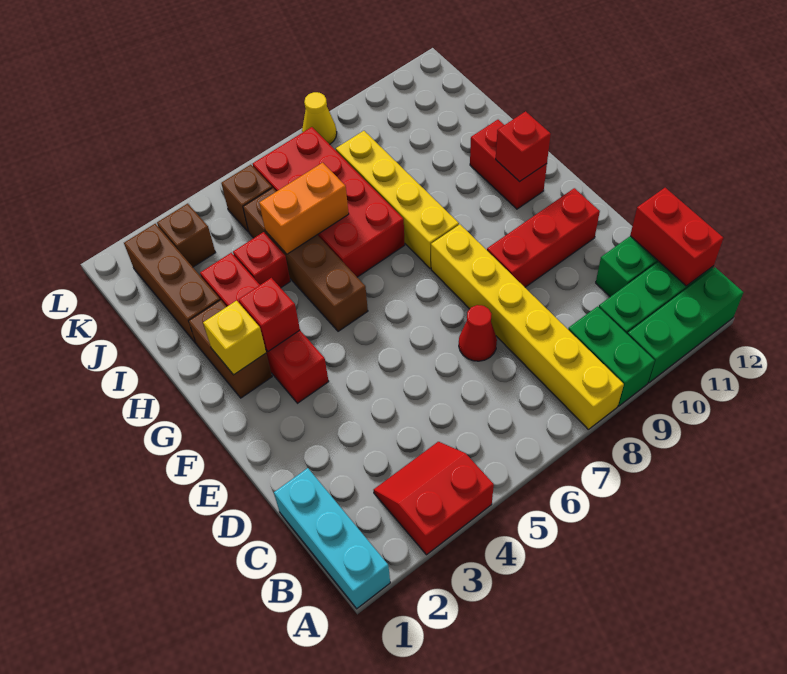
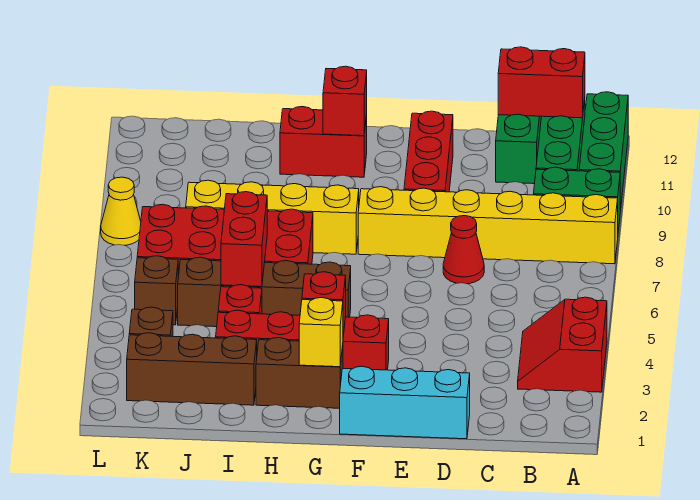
cyan 1x3 brick [274,468,390,609] -> cyan 1x3 brick moved to [340,366,470,439]
orange 1x2 brick [259,163,349,254] -> red 1x2 brick [221,192,267,287]

